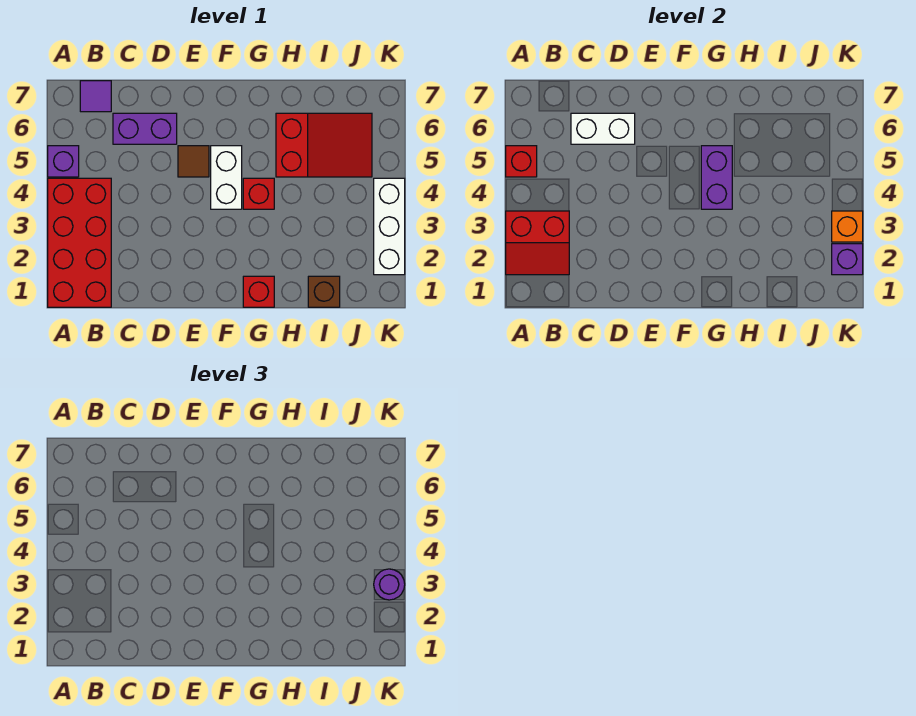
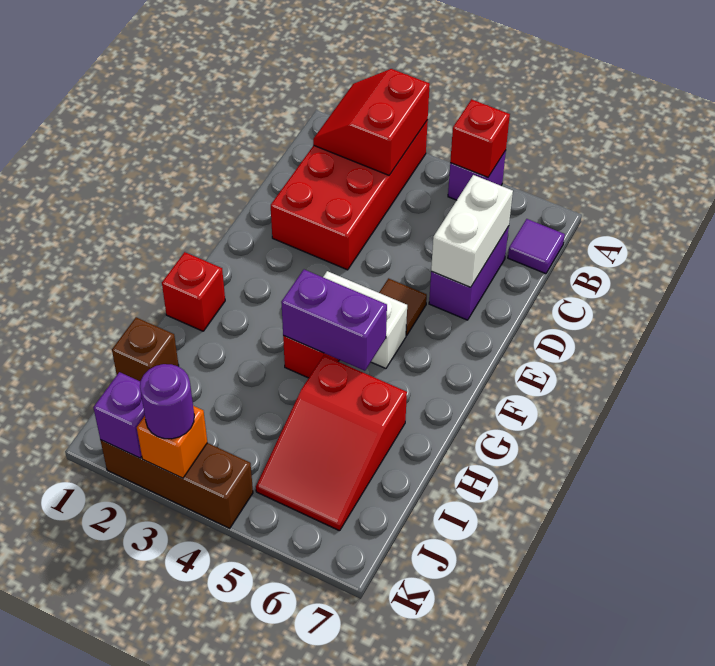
red 2x4 brick [48,178,111,307] -> red 2x4 brick turned to [271,120,428,270]
white 1x3 brick [374,178,405,275] -> brown 1x3 brick [101,440,253,528]

